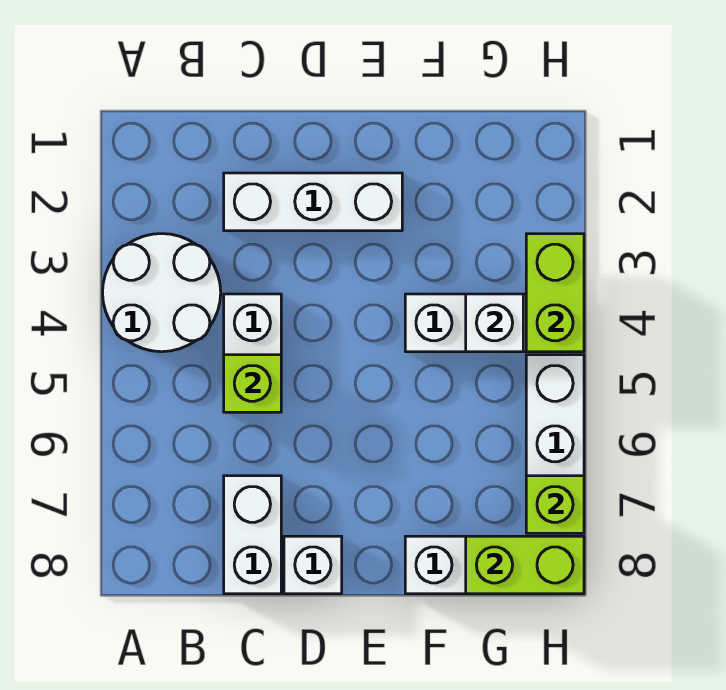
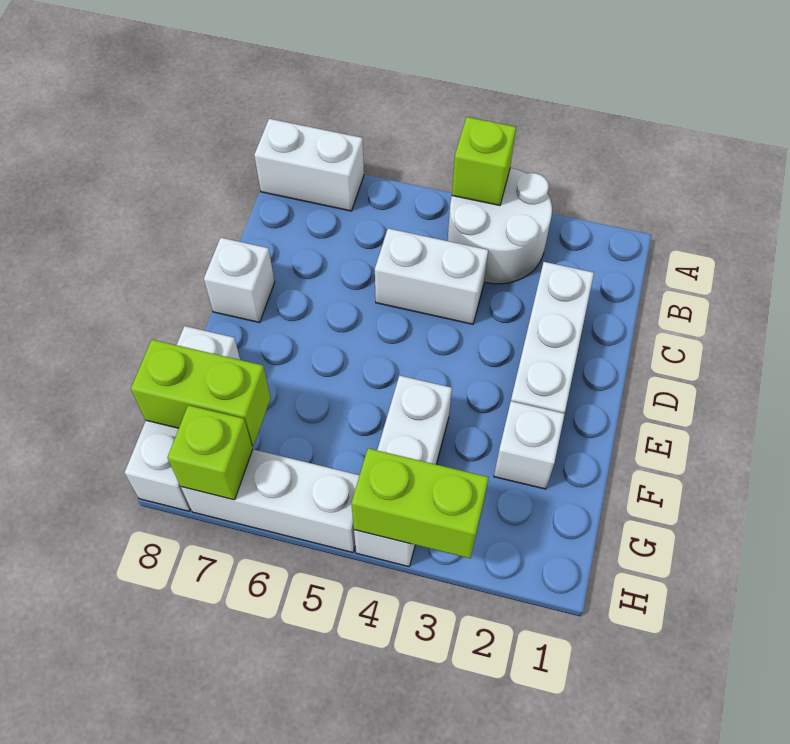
lime 1x1 brick [224,355,281,412] -> lime 1x1 brick moved to [452,117,516,205]
white 1x2 brick [224,476,281,594] -> white 1x2 brick moved to [254,119,364,211]
white 1x1 brick [466,294,523,352] -> white 1x1 brick moved to [494,401,565,489]
lime 1x2 brick [466,536,584,594] -> lime 1x2 brick turned to [131,340,271,446]

